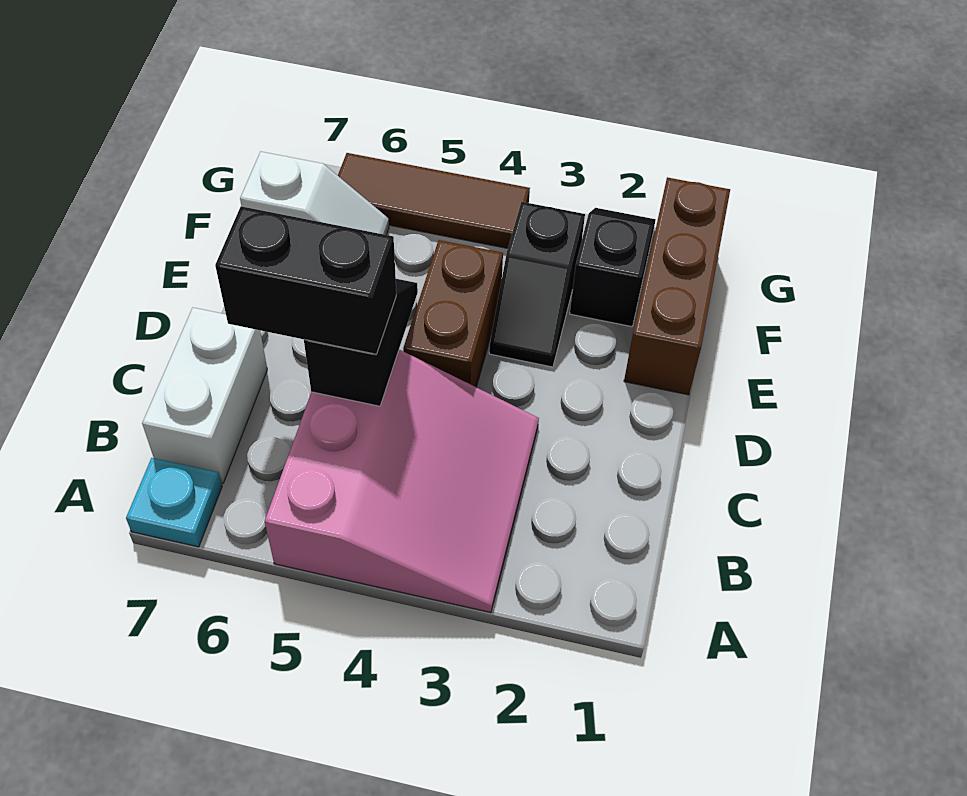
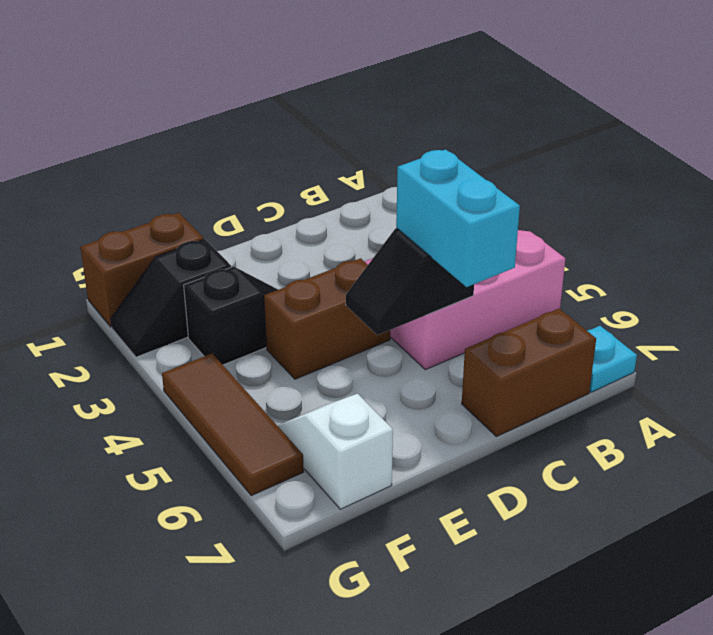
white 1x2 brick [142,308,267,484] -> brown 1x2 brick [462,309,596,437]
black 1x2 brick [215,206,396,354] -> cyan 1x2 brick [396,150,520,287]
brown 1x3 brick [624,177,730,395] -> brown 1x2 brick [80,213,204,327]

